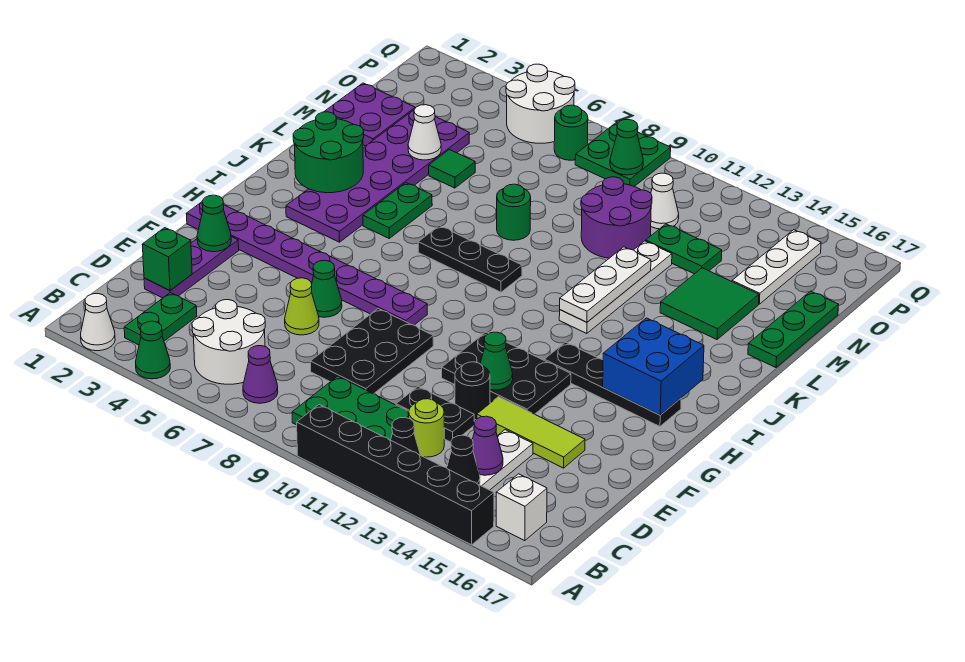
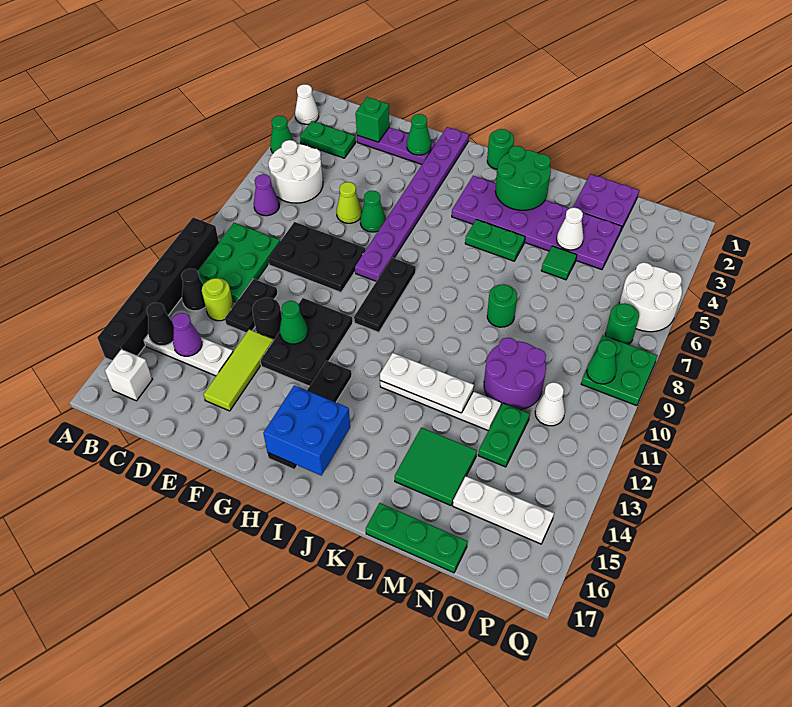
none -> green 1x1 round brick [487,129,514,169]
black 1x3 plate [418,226,522,292] -> black 1x3 plate moved to [354,258,416,333]

